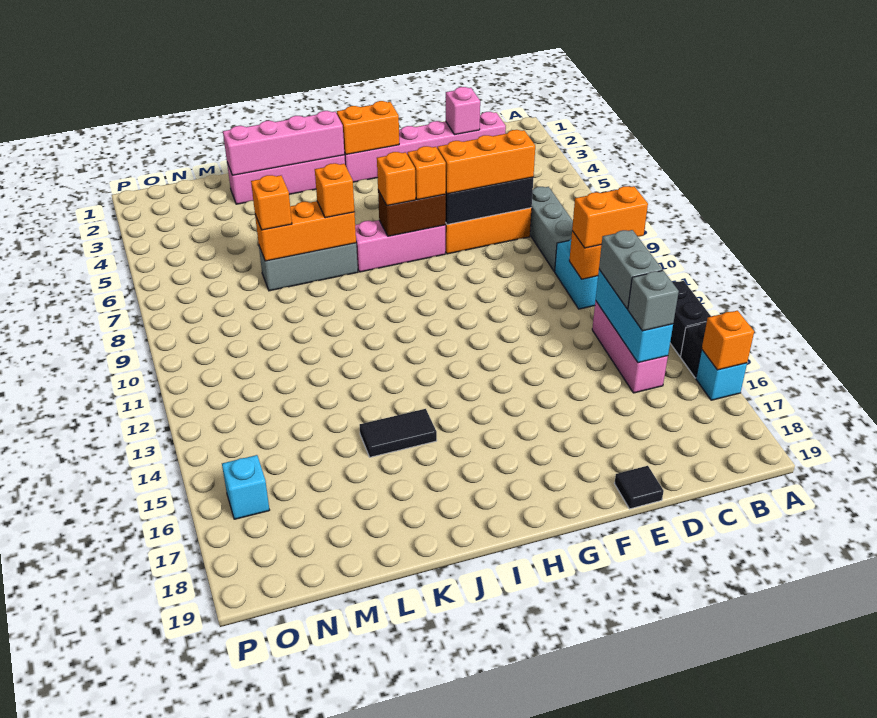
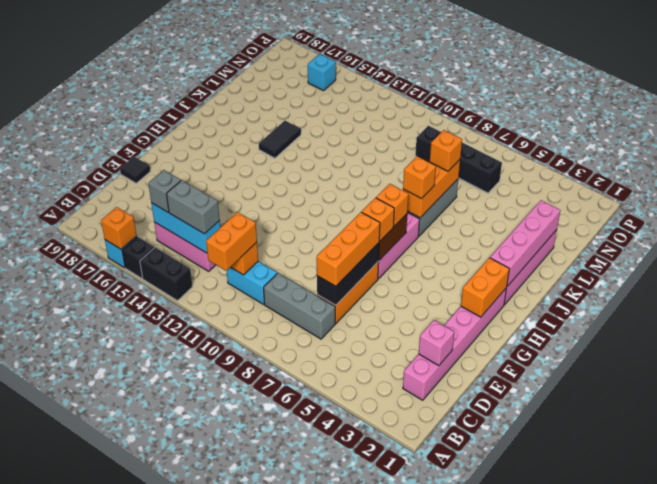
none -> black 1x4 brick [415,126,502,193]

